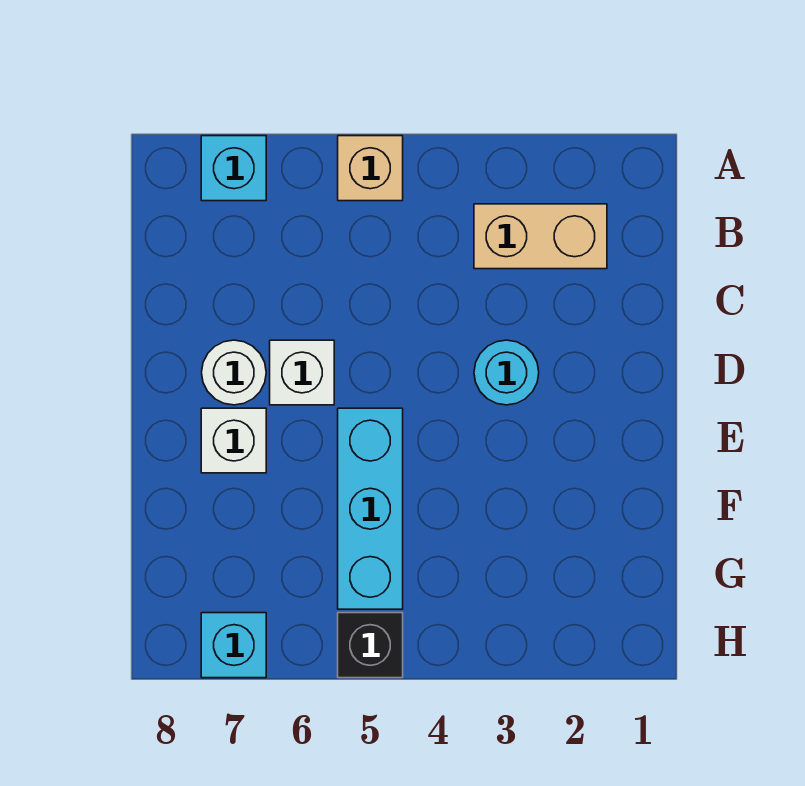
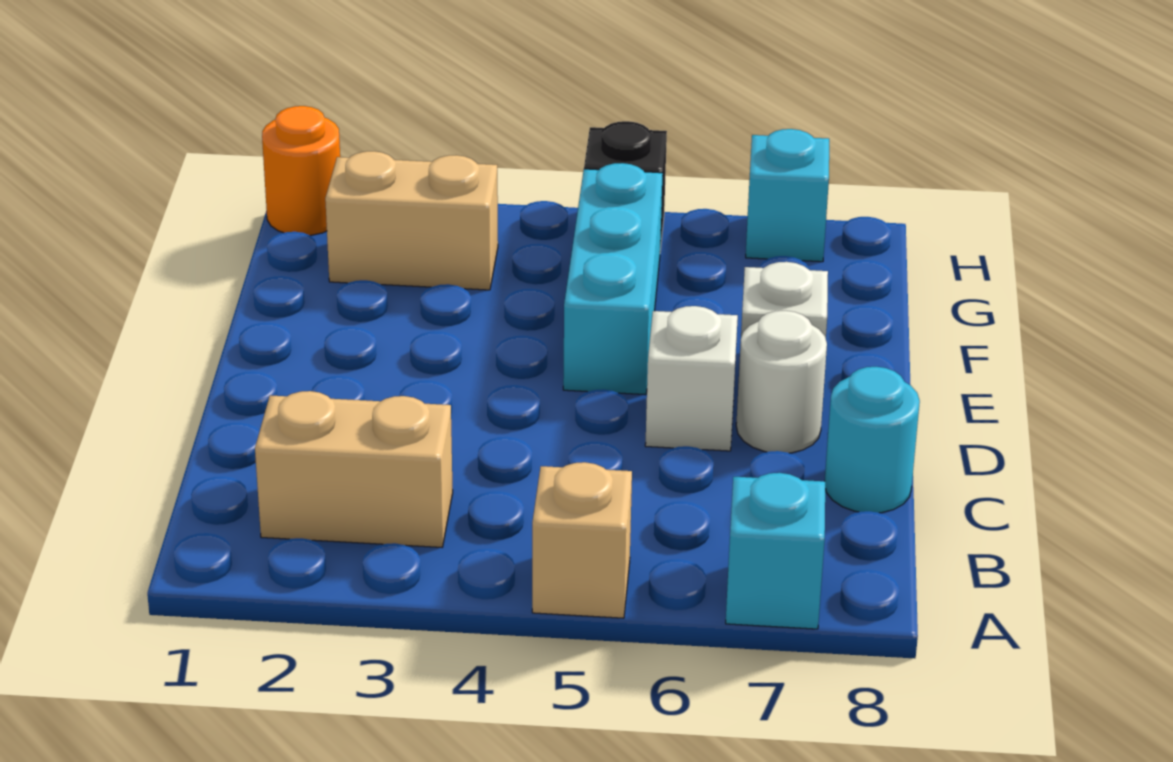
cyan 1x1 round brick [474,340,539,405] -> cyan 1x1 round brick moved to [825,367,920,513]
none -> tan 1x2 brick [325,151,498,290]
none -> orange 1x1 round brick [262,106,340,235]

